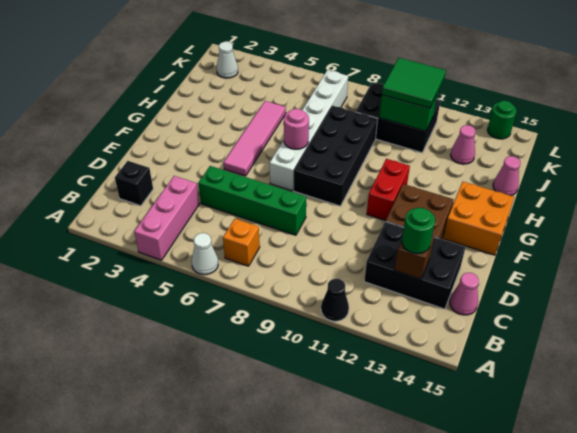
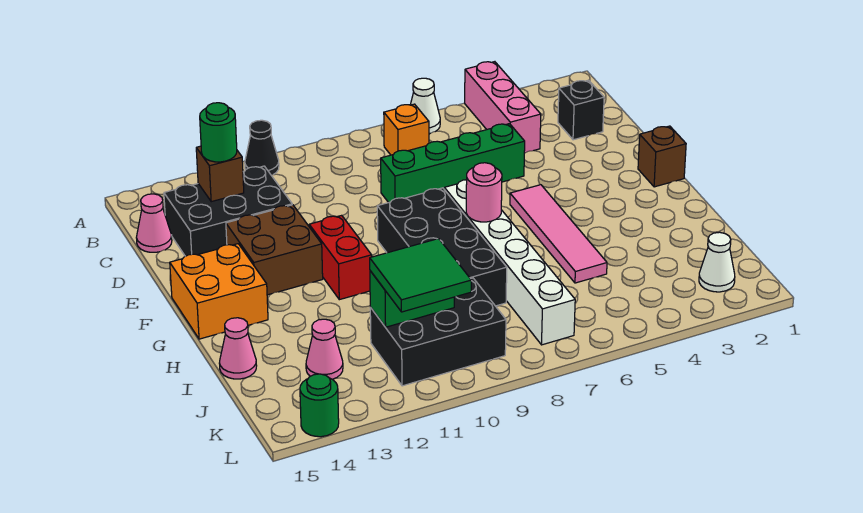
none -> brown 1x1 brick [638,126,686,187]

